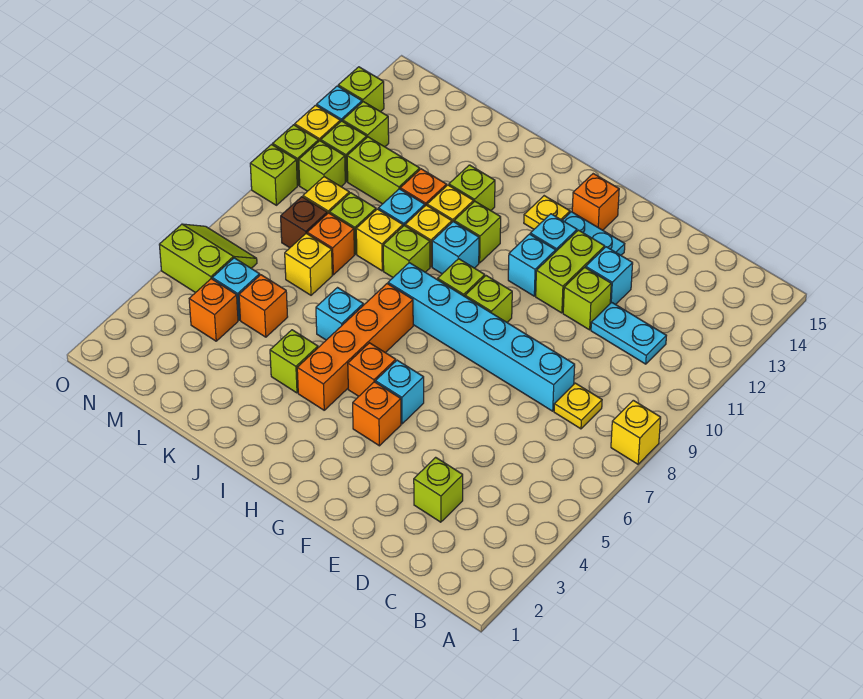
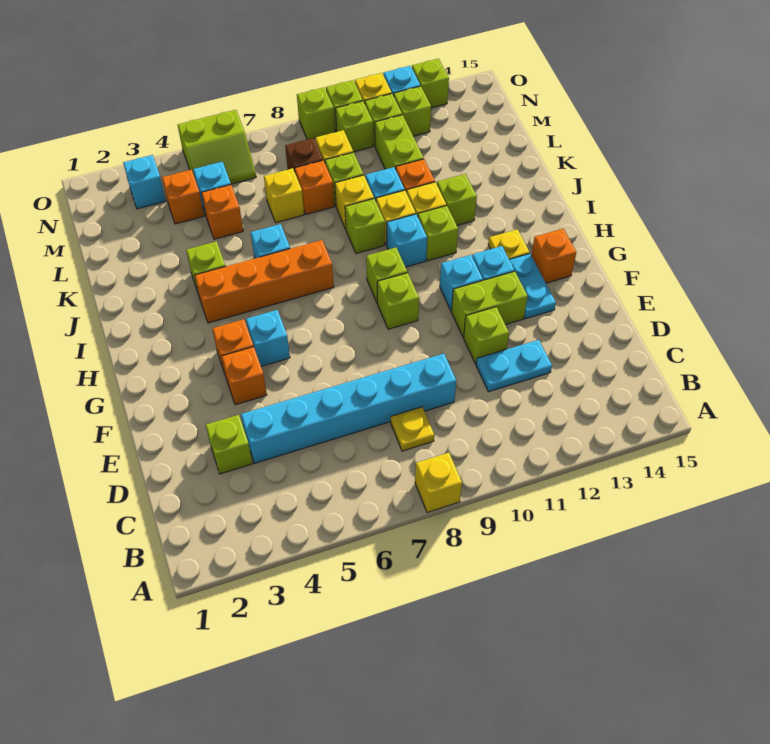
cyan 1x2 plate [591,302,666,364] -> cyan 1x2 plate turned to [476,340,552,392]
cyan 1x6 brick [388,263,575,411] -> cyan 1x6 brick turned to [241,353,456,463]
cyan 1x1 brick [586,247,633,305] -> cyan 1x1 brick moved to [123,155,166,209]
orange 1x1 brick [348,343,396,396] -> orange 1x1 brick moved to [221,347,267,405]
lime 2x2 slope [159,224,257,293] -> lime 2x2 slope turned to [178,110,256,184]

